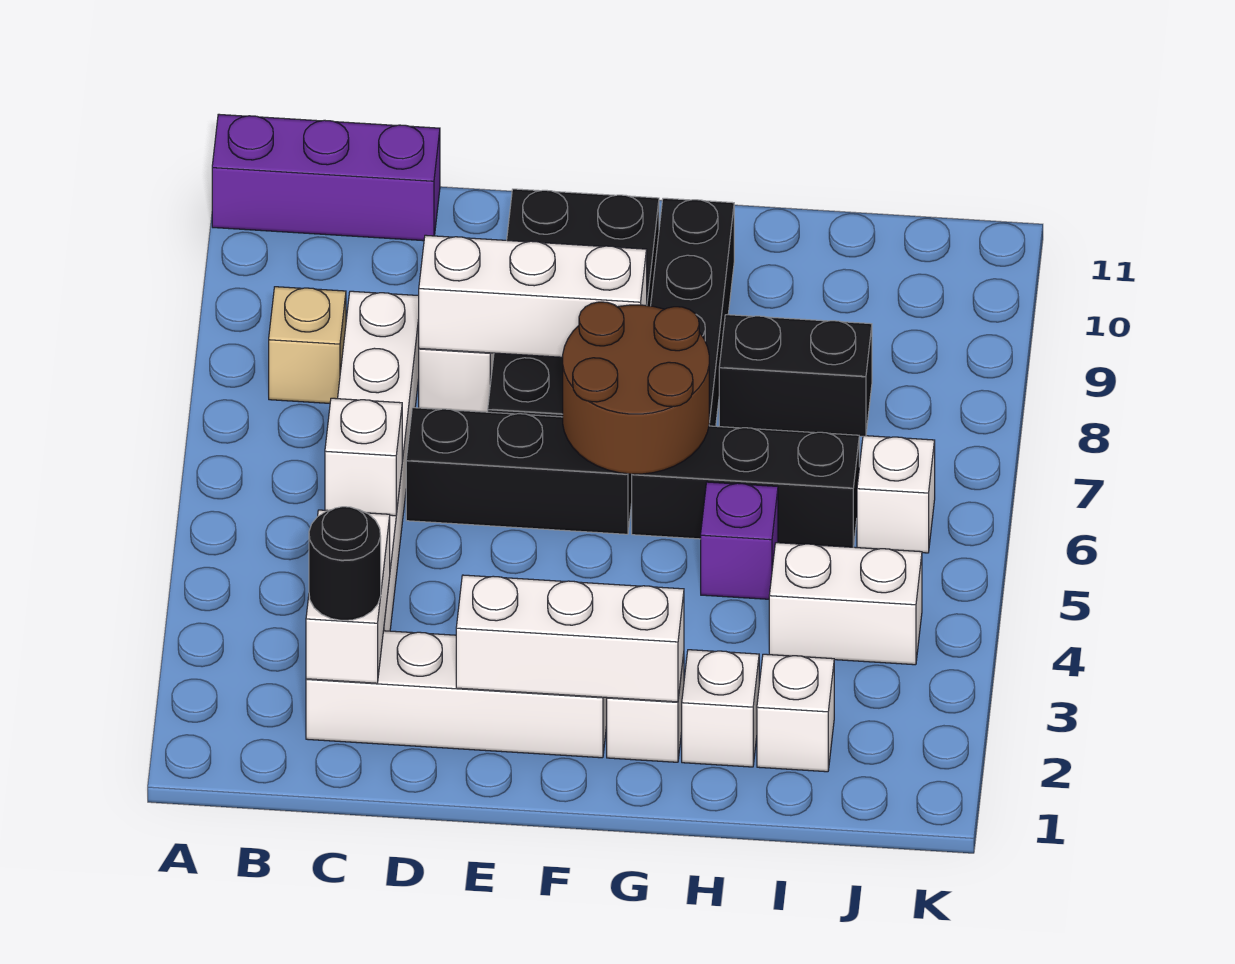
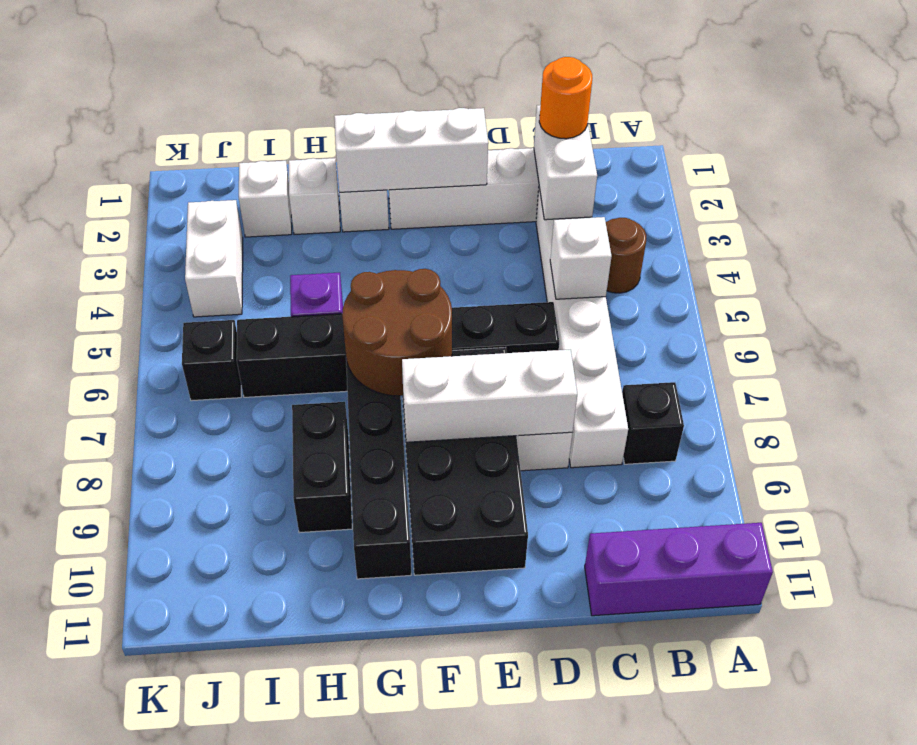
none -> brown 1x1 round brick [606,218,646,293]
tan 1x1 brick [269,287,346,403] -> black 1x1 brick [622,382,684,464]
black 1x1 round brick [309,507,381,621] -> orange 1x1 round brick [539,57,592,139]
black 1x2 brick [719,315,872,436] -> black 1x2 brick turned to [292,402,352,533]
white 1x2 brick [769,543,922,665] -> white 1x2 brick turned to [185,200,243,317]
white 1x1 brick [857,436,935,553] -> black 1x1 brick [182,320,241,401]

